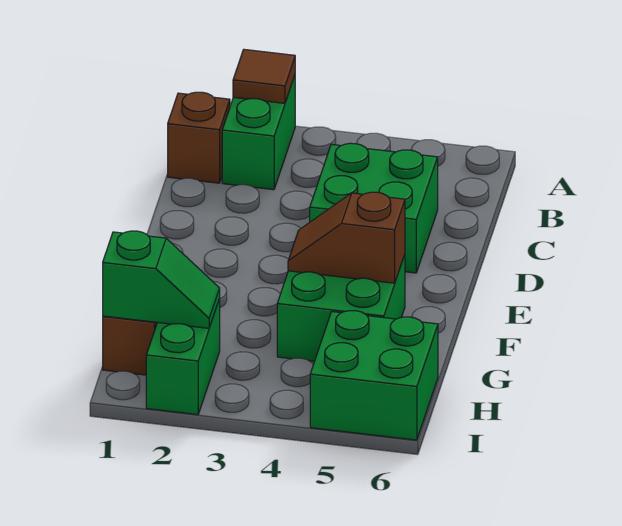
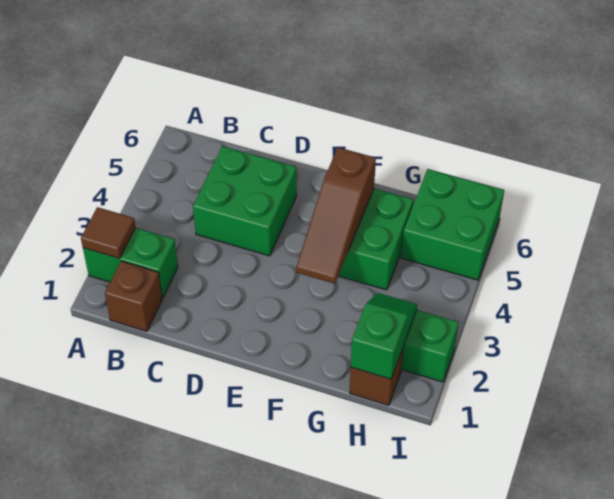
brown 1x2 slope [288,192,405,283] -> brown 1x3 slope [296,147,376,284]

